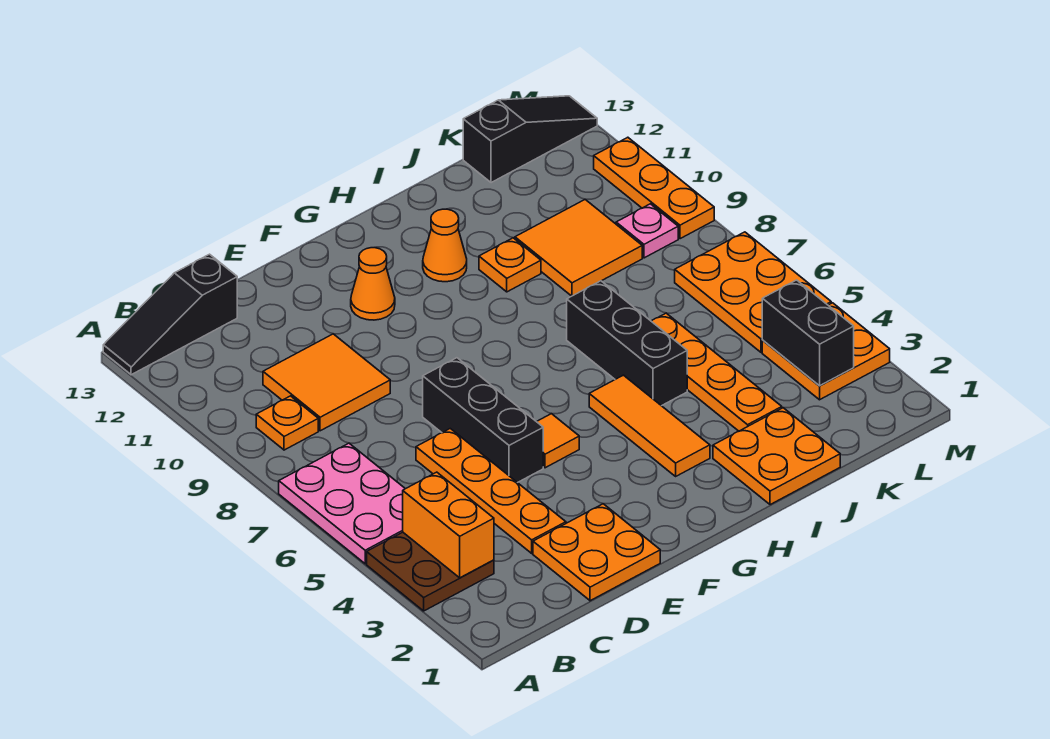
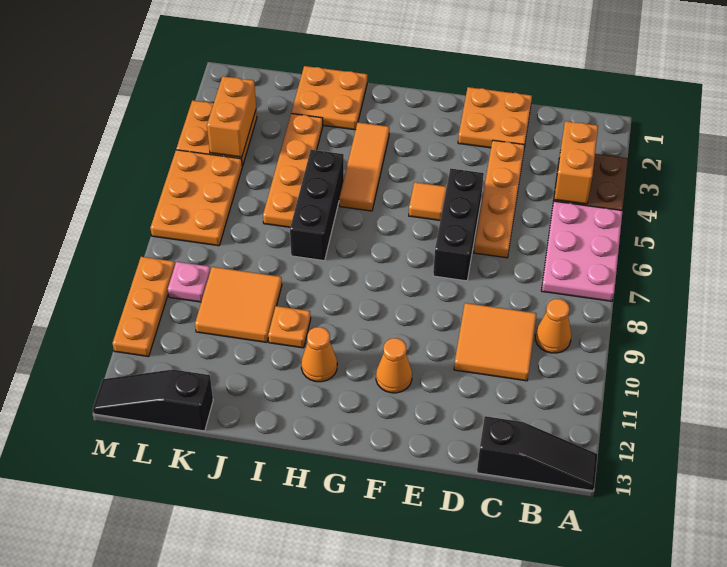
orange 1x1 plate [256,396,318,450] -> orange 1x1 cone [535,299,571,353]
black 1x2 brick [762,280,854,386] -> orange 1x2 brick [207,76,256,157]

